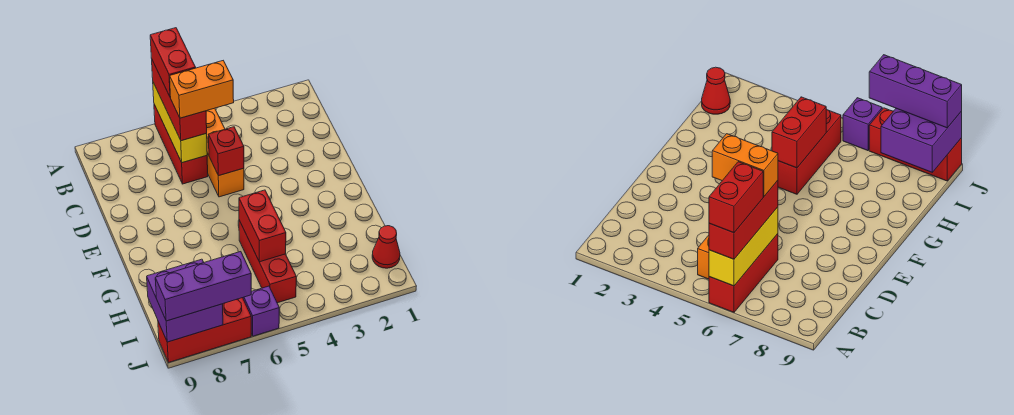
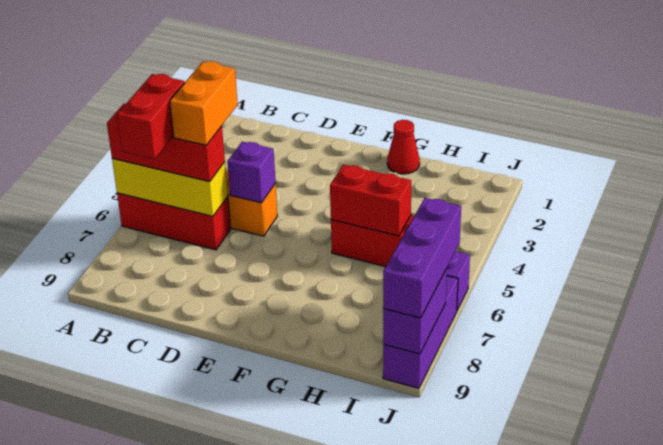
red 1x2 brick [150,28,196,97] -> red 1x2 brick turned to [117,74,185,159]
red 1x1 brick [209,127,244,176] -> purple 1x1 brick [227,142,276,203]
red 1x1 cone [372,226,400,268] -> red 1x1 cone moved to [387,120,420,174]
purple 2x2 brick [147,259,223,342] -> purple 1x2 brick [383,268,447,354]
red 1x3 brick [158,298,251,363] -> purple 1x3 brick [383,276,458,388]

